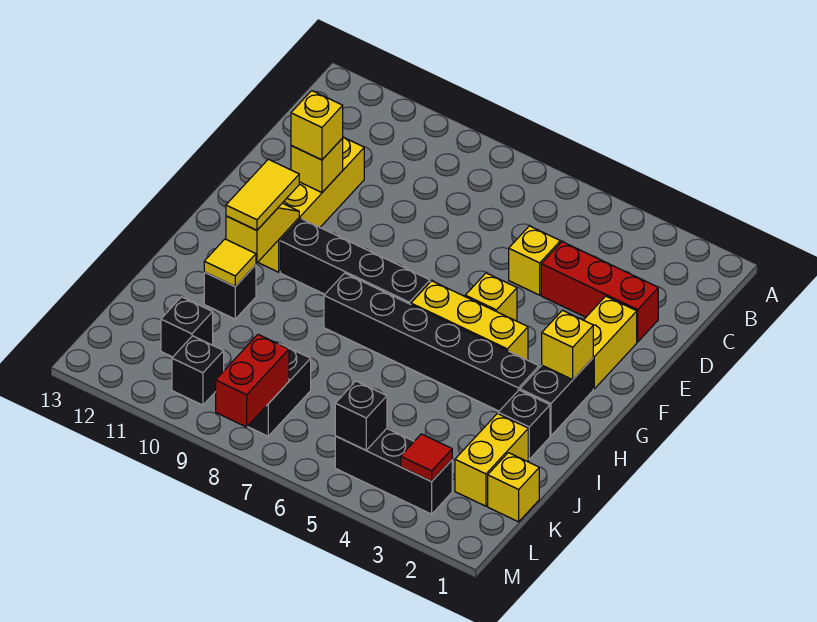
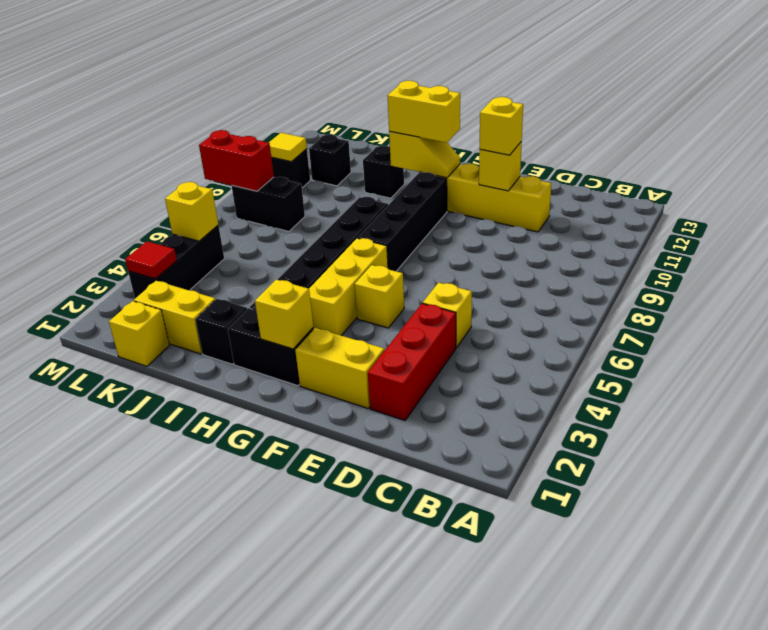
yellow 1x2 tile [226,159,299,230] -> yellow 1x2 brick [387,81,460,143]
yellow 1x1 tile [204,239,256,286] -> yellow 1x1 tile moved to [269,133,307,162]
black 1x1 brick [335,381,387,450] -> yellow 1x1 brick [165,182,218,241]

